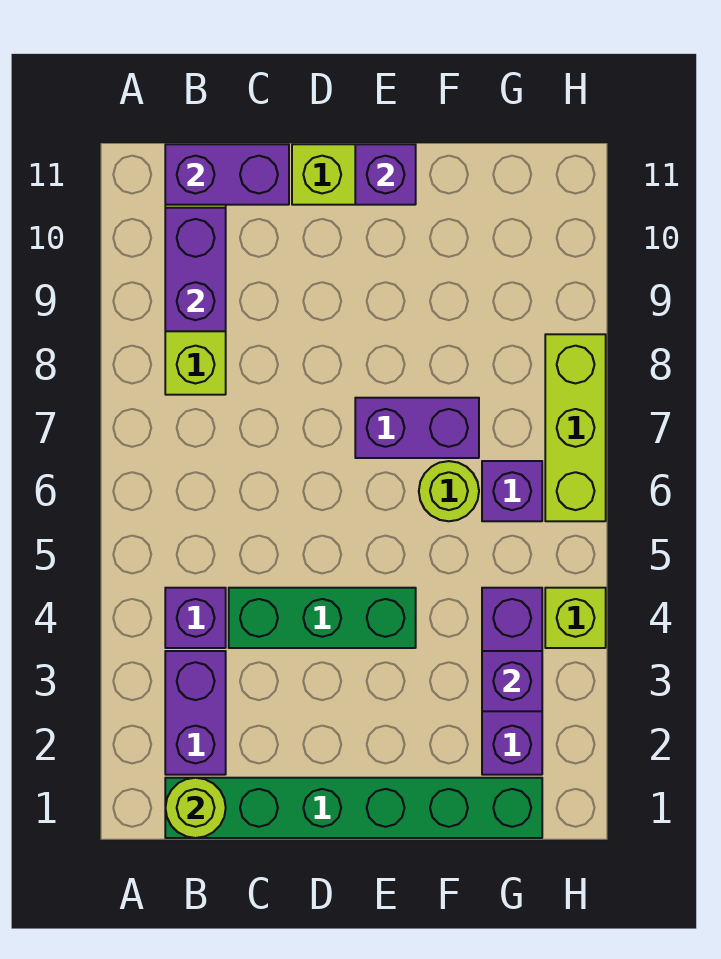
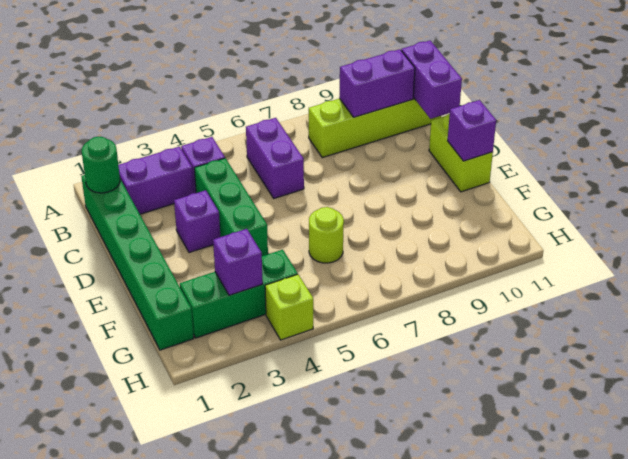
lime 1x1 round brick [165,778,226,838] -> green 1x1 round brick [82,137,120,193]
purple 1x2 brick [355,398,479,458] -> purple 1x2 brick moved to [246,118,304,198]
purple 1x3 brick [482,588,542,775] -> green 1x3 brick [180,250,298,338]
purple 1x1 brick [482,461,542,521] -> purple 1x1 brick moved to [174,190,220,253]
lime 1x3 brick [545,334,606,521] -> none

